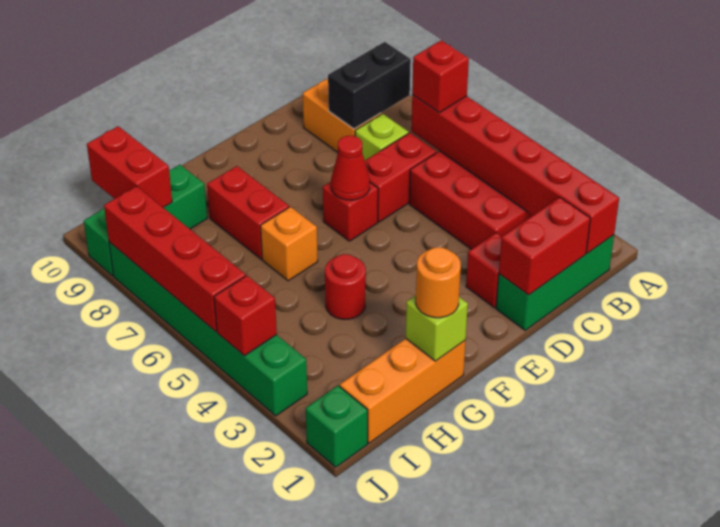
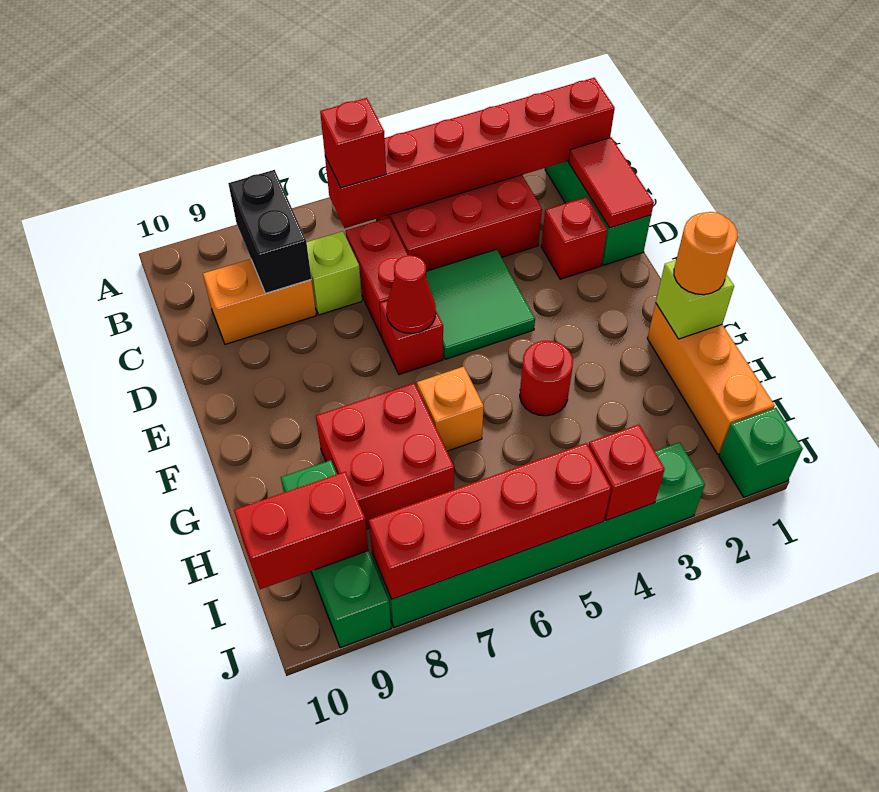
red 1x2 brick [499,197,590,295] -> red 1x2 tile [569,137,654,228]
none -> green 2x2 tile [426,249,535,359]
red 1x2 brick [207,166,289,259] -> red 2x2 brick [316,383,454,529]

